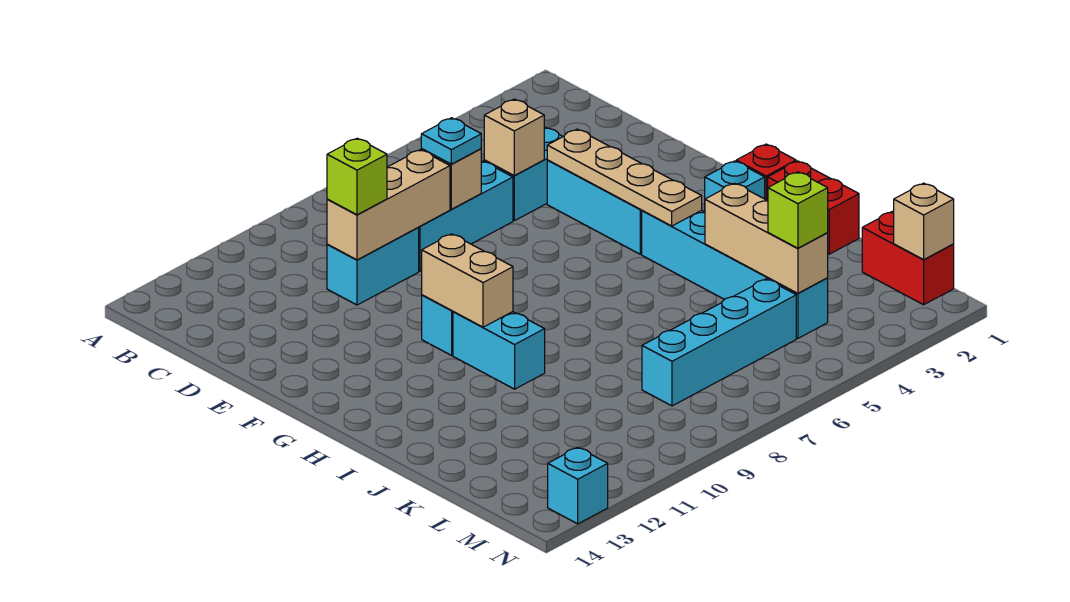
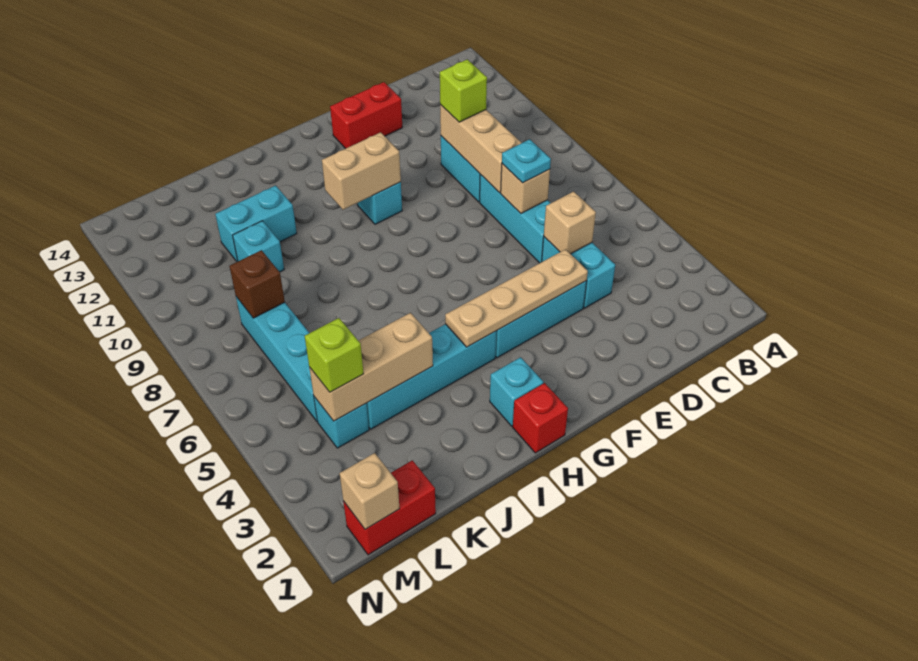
cyan 1x2 brick [453,312,545,389] -> cyan 1x2 brick moved to [215,186,297,262]
red 1x2 brick [768,161,859,254] -> red 1x2 brick moved to [330,82,402,149]
none -> brown 1x1 brick [229,250,285,318]
cyan 1x1 brick [548,447,608,524] -> cyan 1x1 brick moved to [233,221,284,272]

